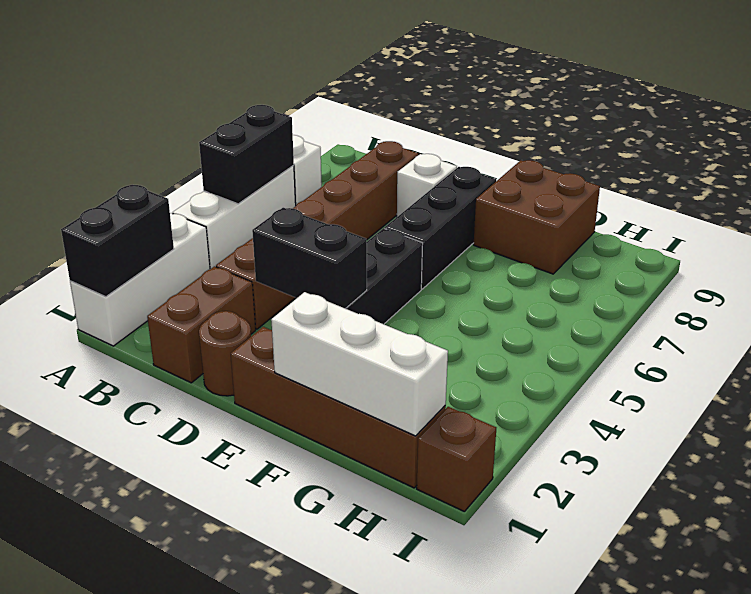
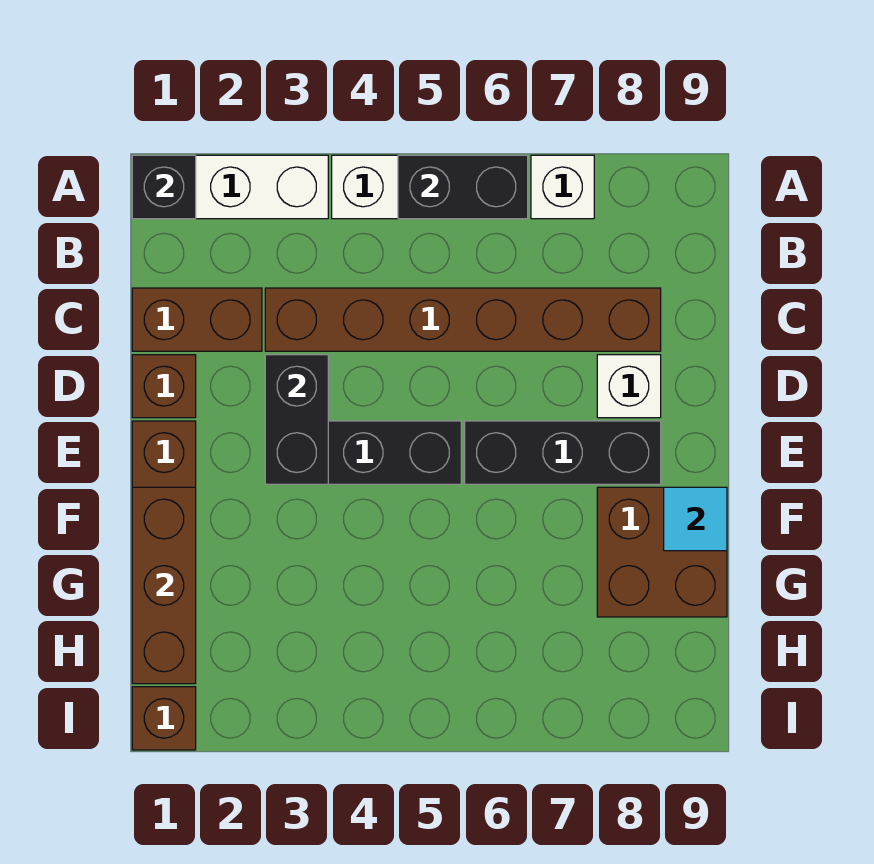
black 1x2 brick [61,185,174,297] -> black 1x1 brick [132,155,196,219]
brown 1x1 round brick [199,311,251,396] -> brown 1x1 brick [132,355,196,418]
white 1x3 brick [271,292,448,436] -> brown 1x3 brick [132,487,196,684]
none -> cyan 1x1 tile [664,487,727,551]

